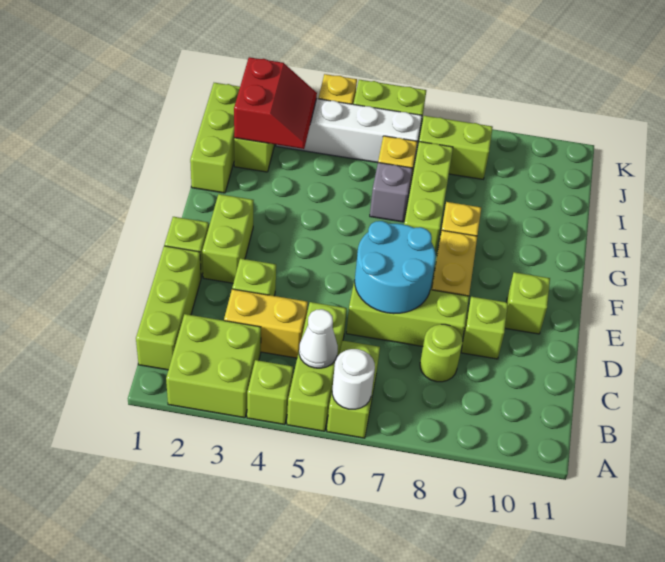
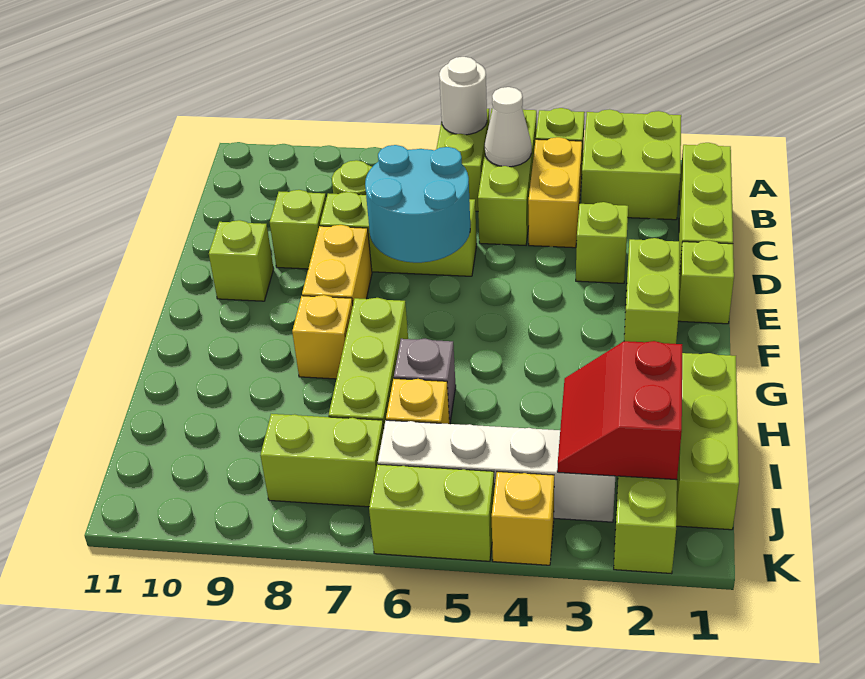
yellow 1x2 brick [224,289,308,358] -> yellow 1x2 brick turned to [528,137,582,248]

